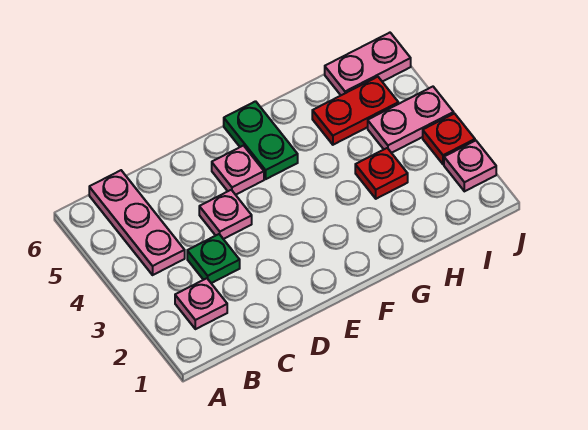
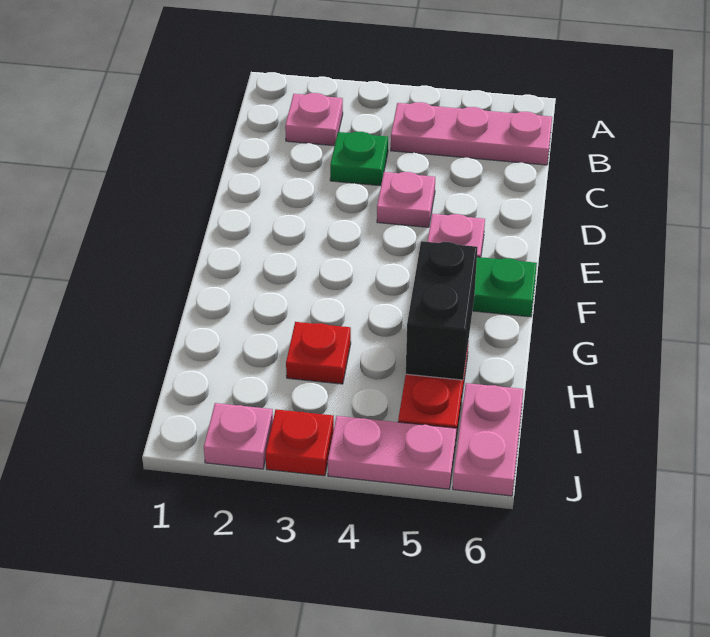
none -> black 1x2 brick [406,241,477,380]
pink 1x2 plate [368,87,454,153] -> pink 1x2 plate turned to [328,416,457,489]

